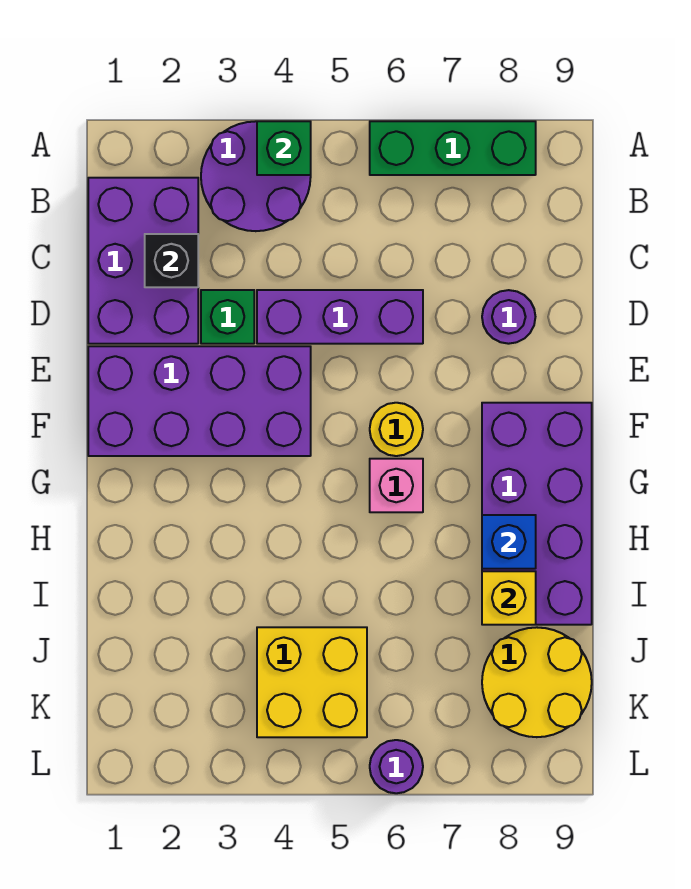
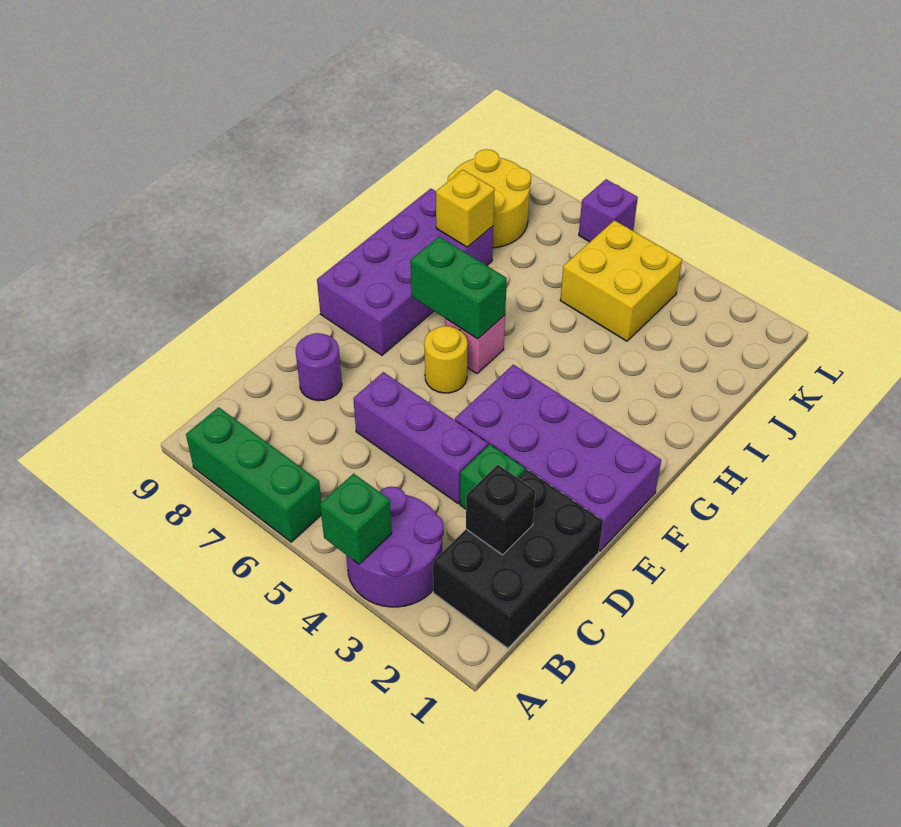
purple 2x3 brick [88,178,198,344] -> black 2x3 brick [433,469,603,648]
none -> green 1x2 brick [410,237,507,339]
blue 1x1 brick [482,515,536,569] -> none
purple 1x1 round brick [370,740,423,793] -> purple 1x1 brick [579,179,638,242]

